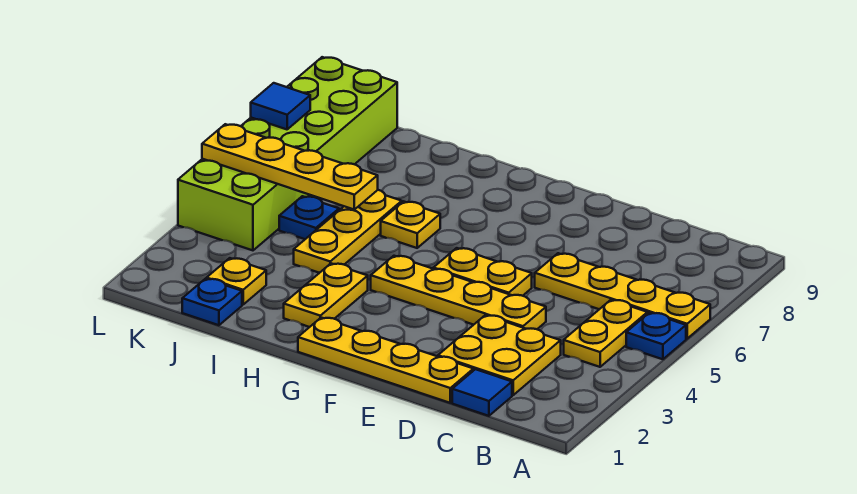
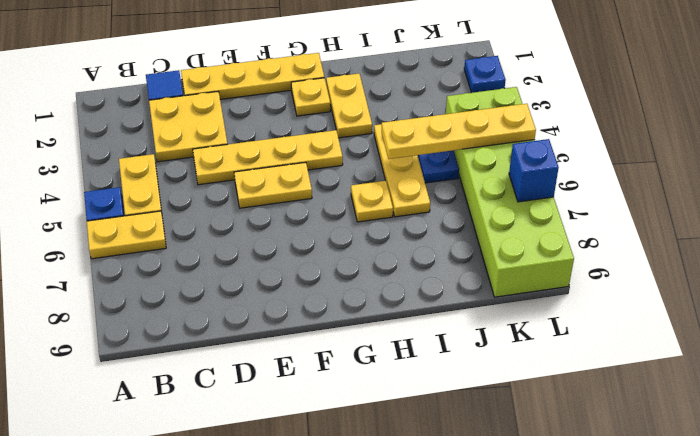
yellow 1x4 plate [535,253,710,339] -> yellow 1x2 plate [87,211,166,259]
blue 1x1 plate [182,279,242,325] -> blue 1x1 plate moved to [464,56,505,93]
yellow 1x1 plate [207,258,266,305] -> yellow 1x1 plate moved to [291,78,330,116]
blue 1x1 tile [251,83,310,129] -> blue 1x1 brick [509,139,559,202]

